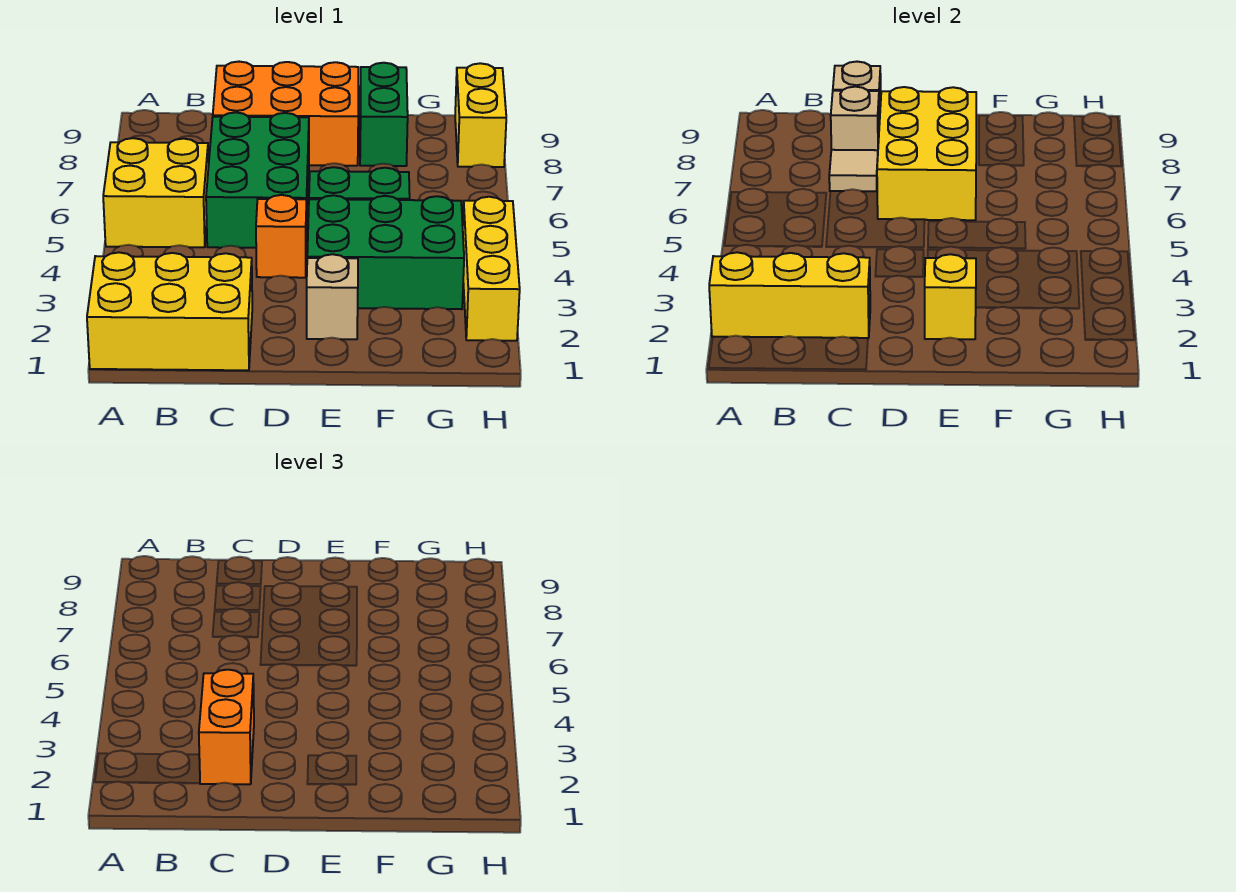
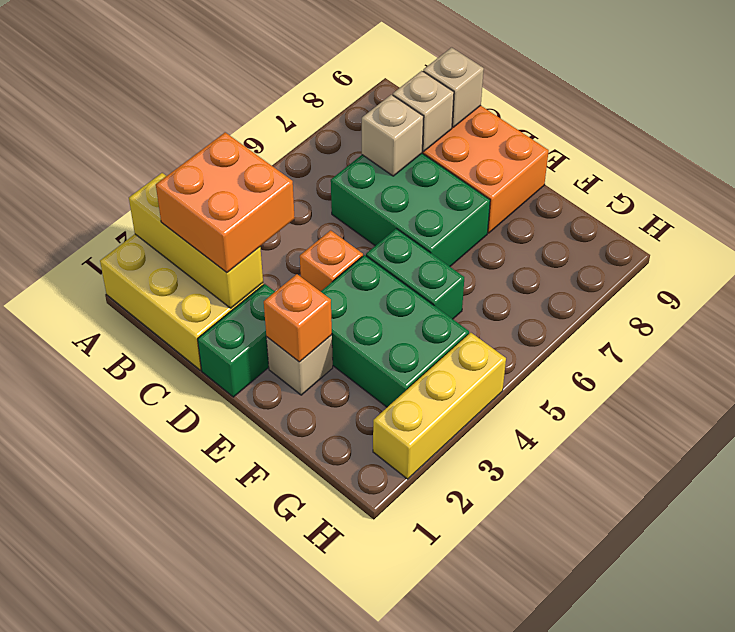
yellow 2x2 brick [103,138,209,247] -> none
orange 1x2 brick [199,670,254,784] -> orange 2x2 brick [156,132,295,272]
green 2x3 brick [206,112,309,248] -> green 2x3 brick turned to [331,153,490,266]
tan 1x1 tile [829,150,878,191] -> tan 1x1 brick [362,95,424,176]
yellow 2x3 brick [877,87,976,220] -> none
yellow 1x1 brick [925,254,976,339] -> orange 1x1 brick [264,274,332,362]
green 1x2 brick [360,63,408,166] -> green 1x2 brick moved to [198,284,275,397]
yellow 1x2 brick [455,63,506,167] -> none

